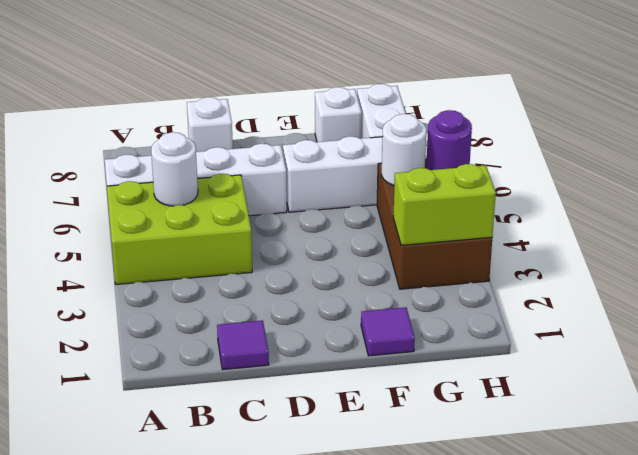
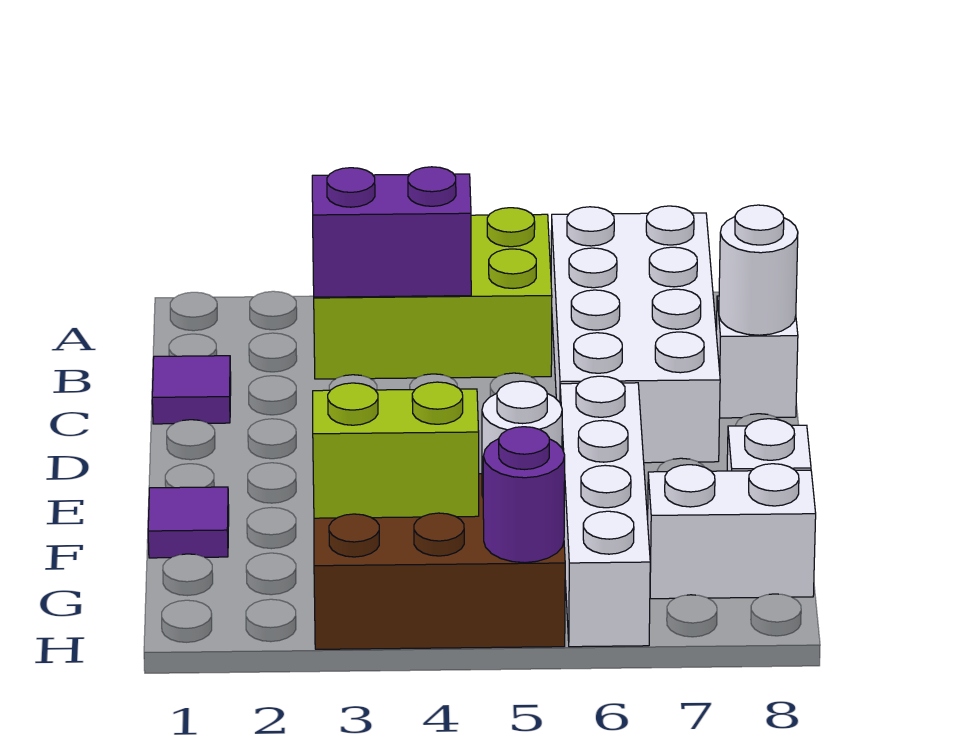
lime 2x3 brick [107,174,252,285] -> lime 2x3 brick turned to [314,208,552,379]
white 1x4 brick [105,144,287,216] -> white 2x4 brick [551,206,720,463]
none -> purple 1x2 brick [312,167,471,297]
white 1x1 round brick [151,132,198,206] -> white 1x1 round brick moved to [719,205,798,335]
lime 1x2 brick [393,164,496,245] -> lime 1x2 brick turned to [313,382,479,518]

